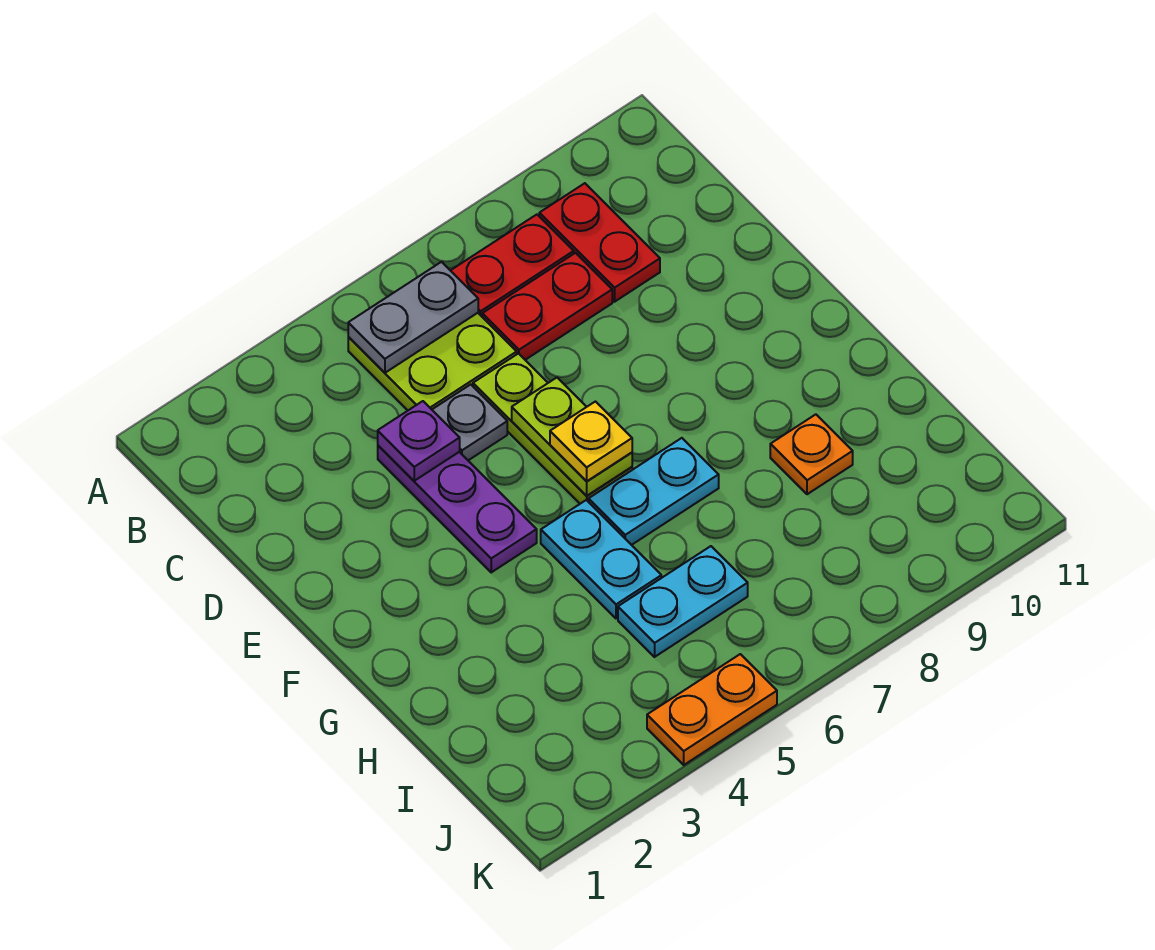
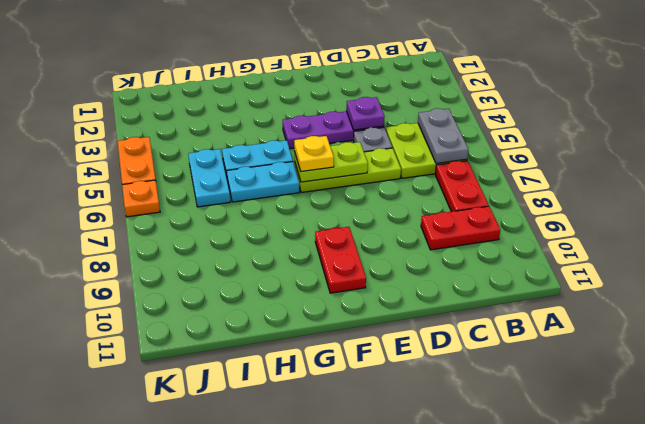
red 1x2 plate [482,253,612,360] -> red 1x2 plate moved to [315,227,366,293]
cyan 1x2 plate [589,438,719,545] -> cyan 1x2 plate turned to [227,162,299,202]
orange 1x1 plate [770,414,853,494] -> orange 1x1 plate moved to [122,180,160,217]

